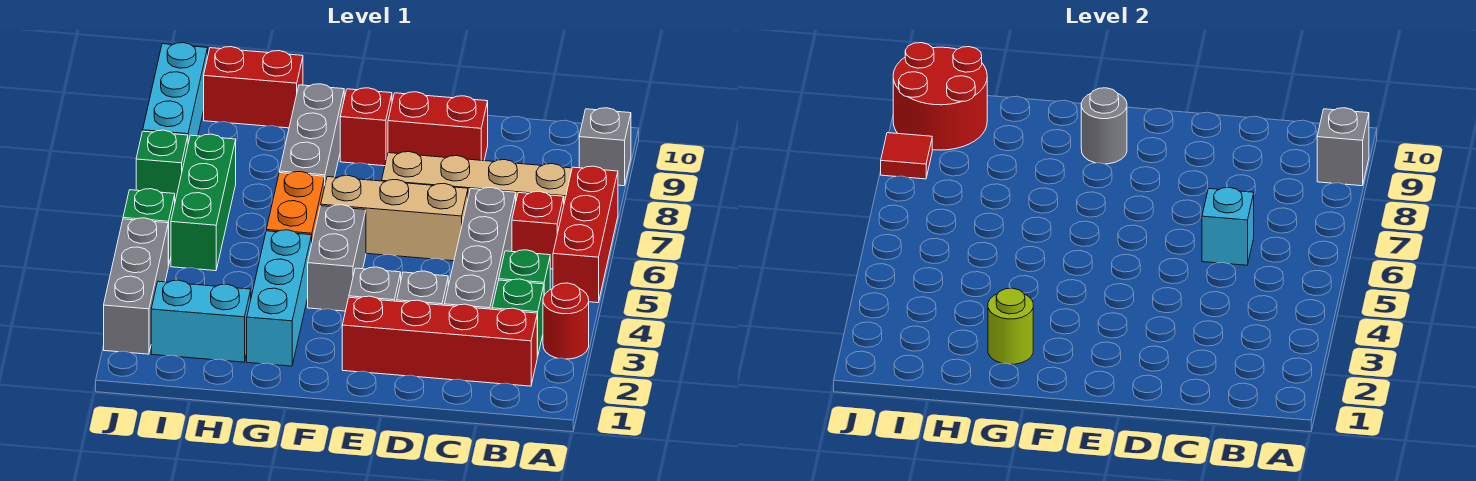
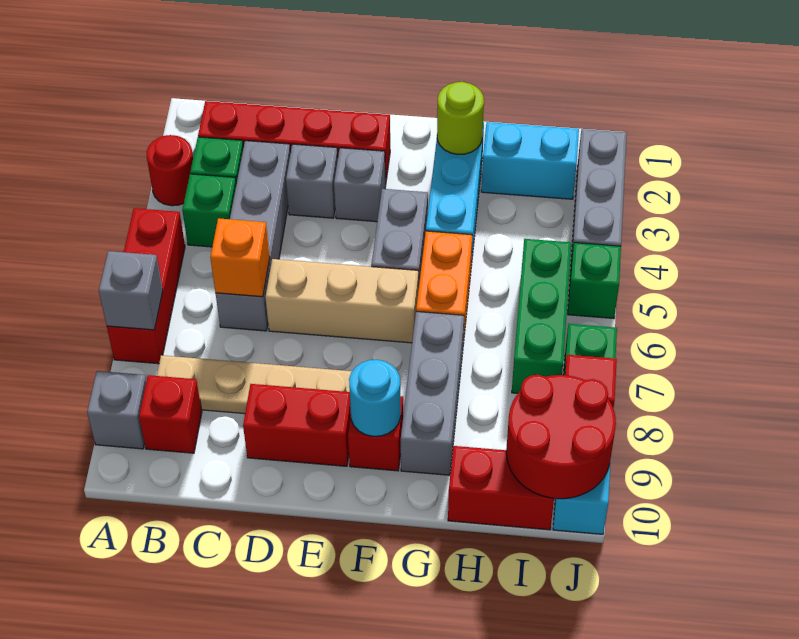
grey 1x1 brick [1317,108,1369,186] -> grey 1x1 brick moved to [99,251,163,330]
red 1x1 brick [512,191,564,269] -> red 1x1 brick moved to [139,375,202,453]
cyan 1x1 brick [1202,187,1254,265] -> orange 1x1 brick [210,218,270,297]
grey 1x1 round brick [1081,88,1127,164] -> cyan 1x1 round brick [349,360,401,436]

